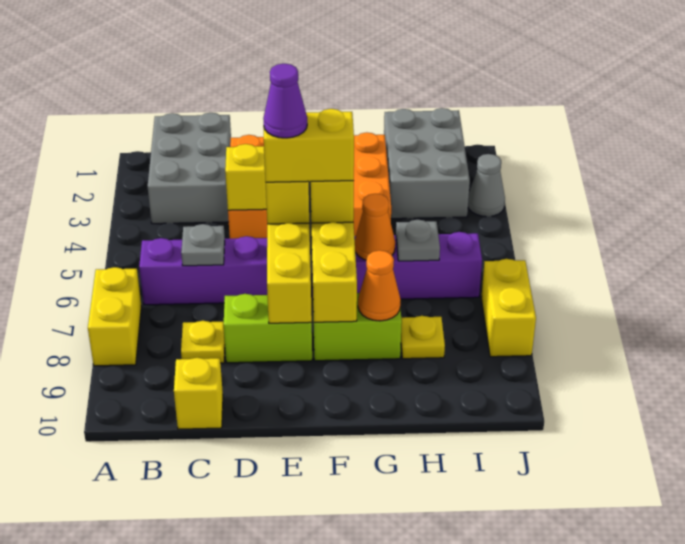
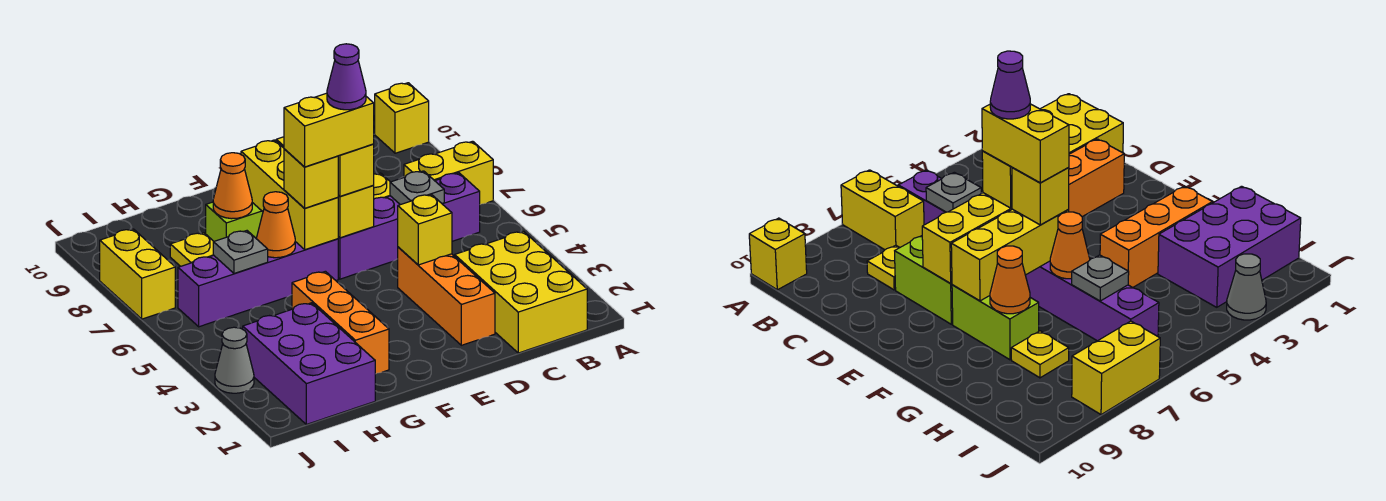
yellow 1x2 brick [88,267,142,366] -> yellow 1x2 brick turned to [404,141,493,204]
grey 2x3 brick [148,113,231,224] -> yellow 2x3 brick [455,231,587,353]
yellow 1x1 brick [174,358,223,429] -> yellow 1x1 brick moved to [375,83,429,153]
grey 2x3 brick [384,108,470,219] -> purple 2x3 brick [243,303,375,424]

